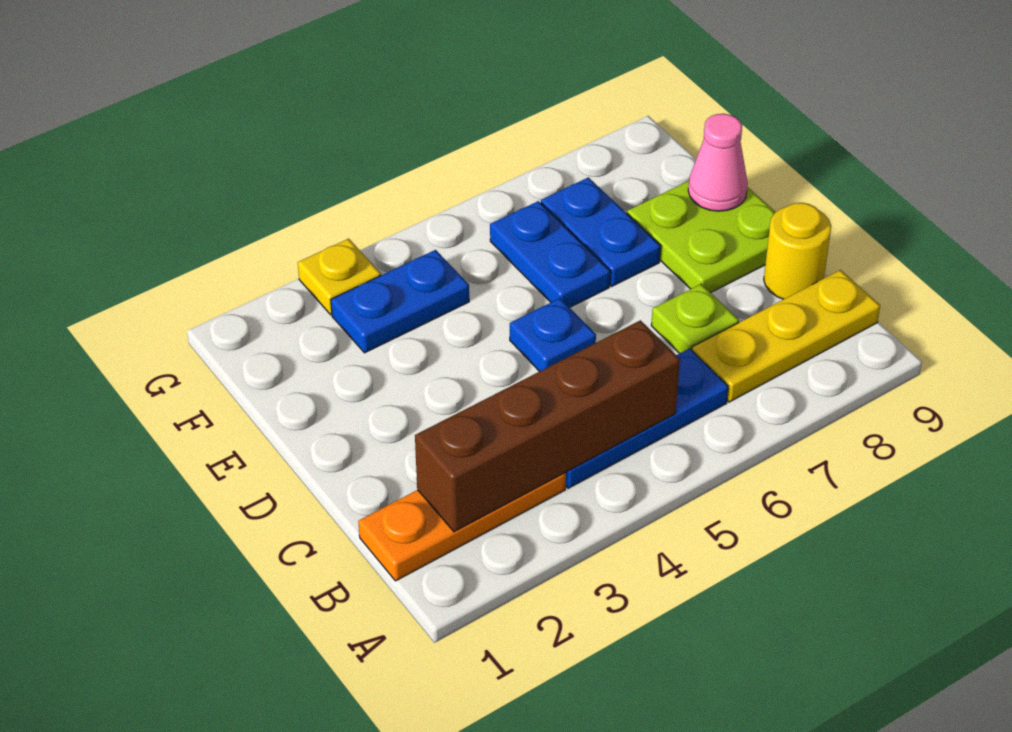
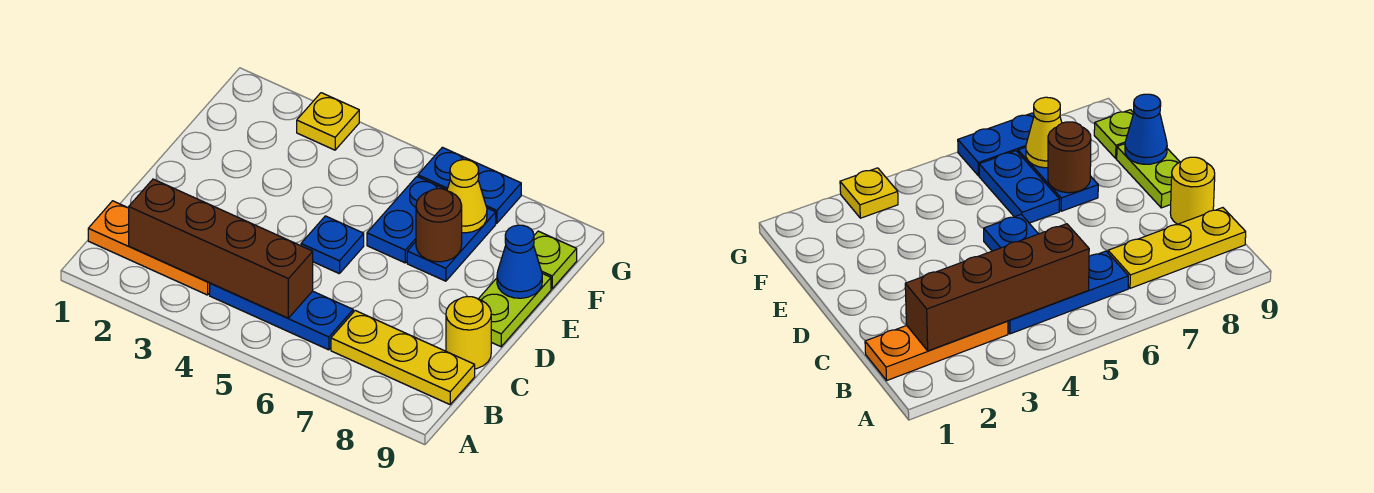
lime 1x1 plate [651,284,739,353] -> lime 1x1 plate moved to [534,231,577,289]
lime 2x2 plate [627,181,776,293] -> lime 1x2 plate [479,274,551,347]
none -> brown 1x1 round brick [416,189,462,262]
pink 1x1 cone [688,114,748,211] -> blue 1x1 cone [497,225,542,298]
blue 1x2 plate [331,250,469,353] -> blue 1x2 plate moved to [418,147,521,223]
none -> yellow 1x1 cone [447,160,487,233]

